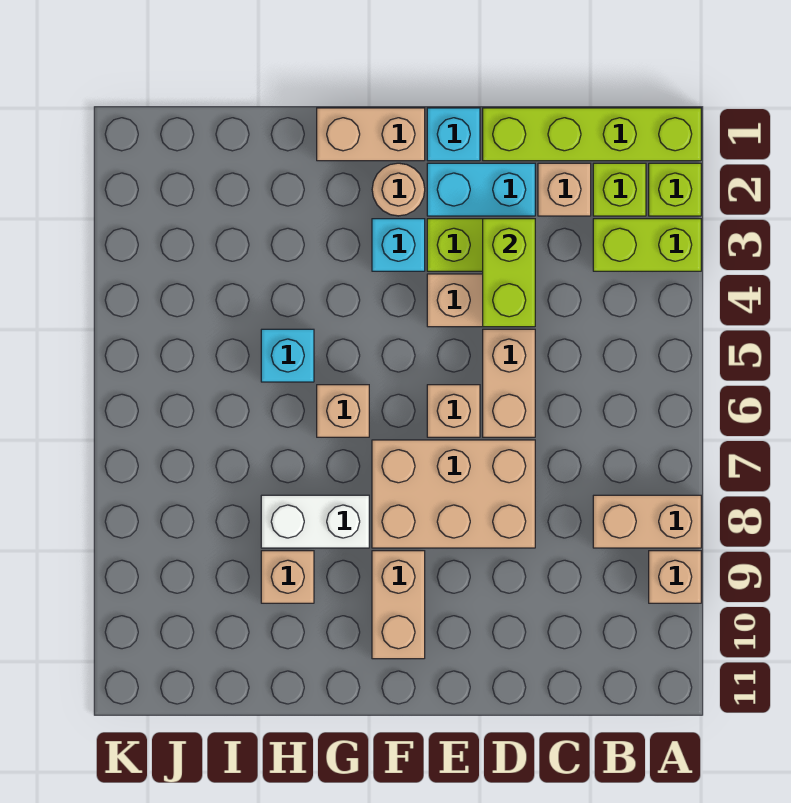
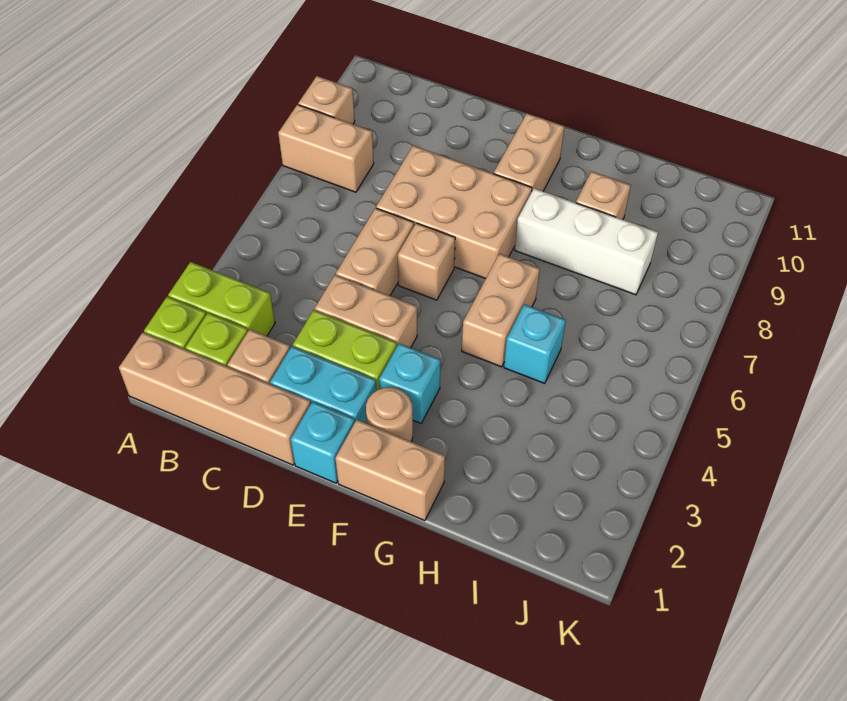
lime 1x4 brick [483,108,701,161] -> tan 1x4 brick [119,333,311,465]
lime 1x2 brick [483,219,535,327] -> none
tan 1x1 brick [317,385,369,437] -> tan 1x2 brick [462,254,540,367]
white 1x2 brick [261,495,369,548] -> white 1x3 brick [515,188,658,295]

